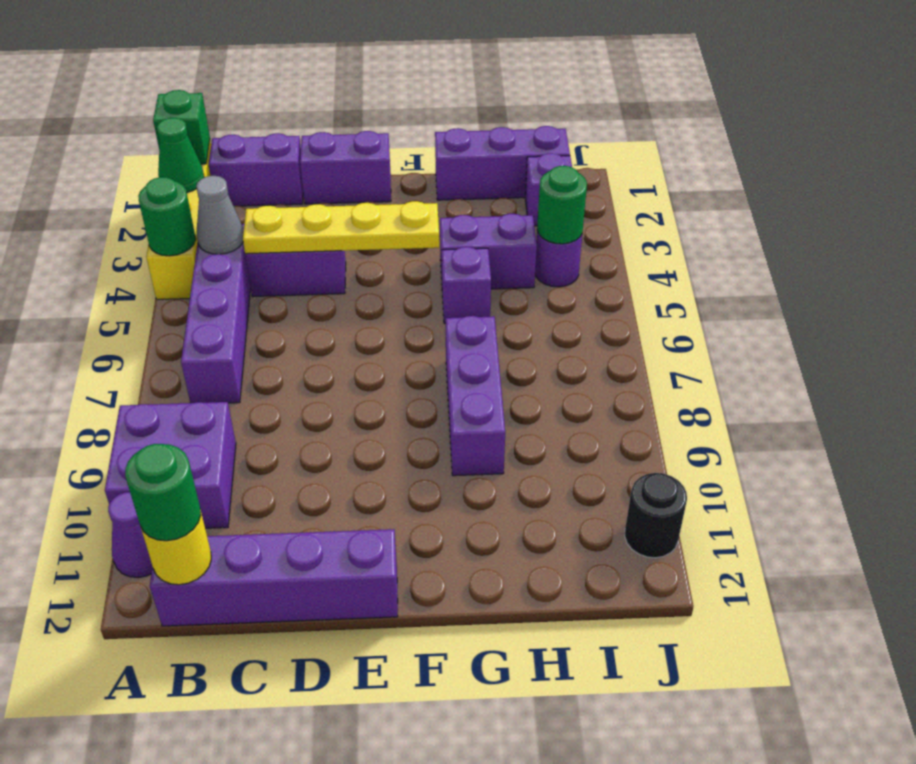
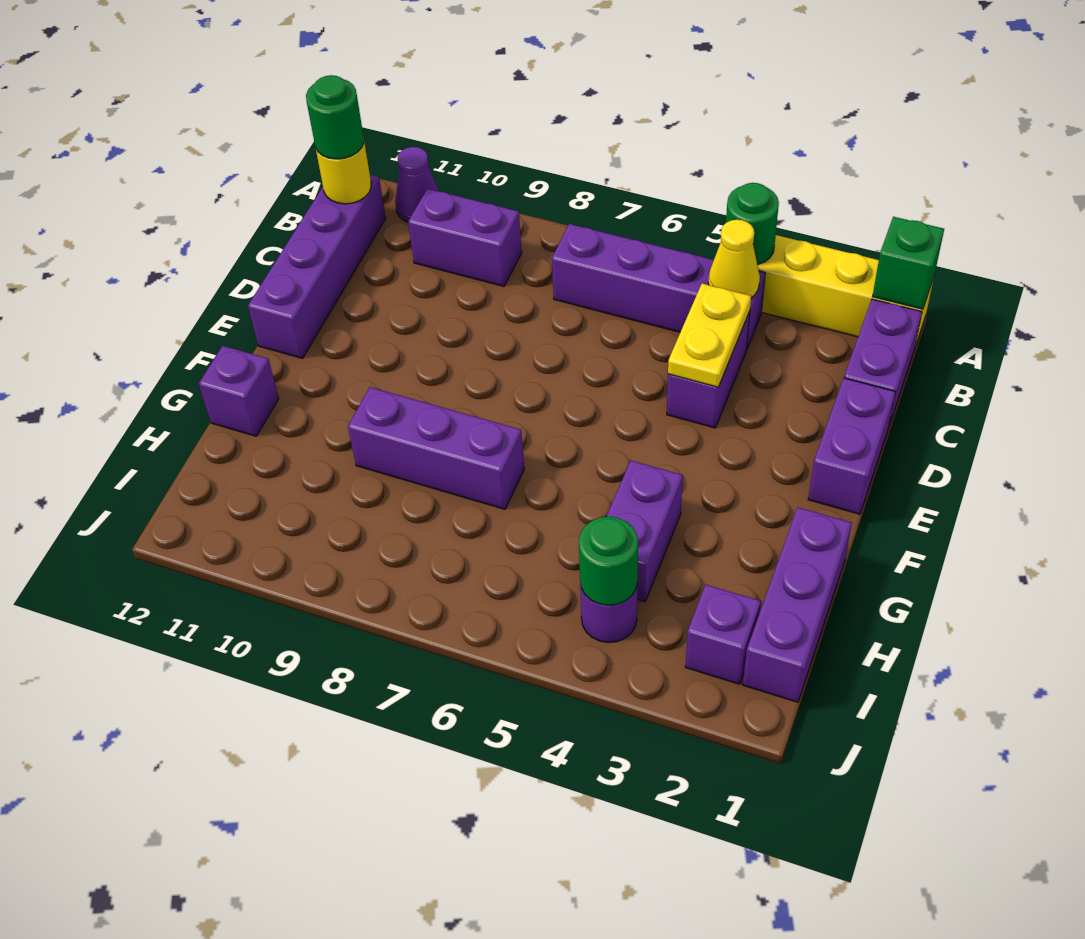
green 1x1 cone [157,118,204,192] -> none
purple 2x2 brick [105,402,236,528] -> purple 1x2 brick [408,189,522,286]
grey 1x1 cone [196,176,243,254] -> yellow 1x1 cone [708,220,760,298]
yellow 1x4 plate [243,201,439,254] -> yellow 1x2 plate [668,284,751,387]
purple 1x1 brick [442,247,491,324] -> purple 1x1 brick moved to [199,346,279,436]
black 1x1 round brick [625,473,687,558] -> none

